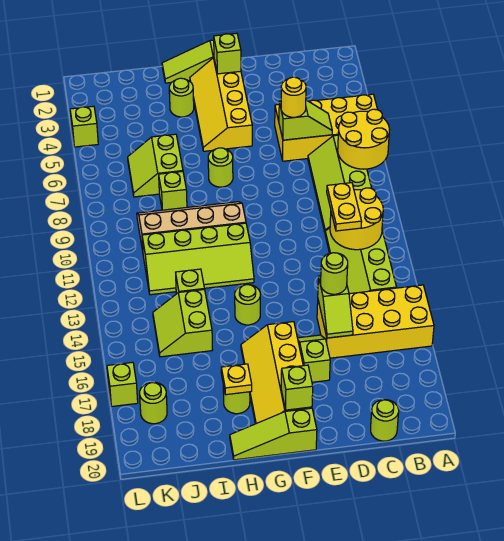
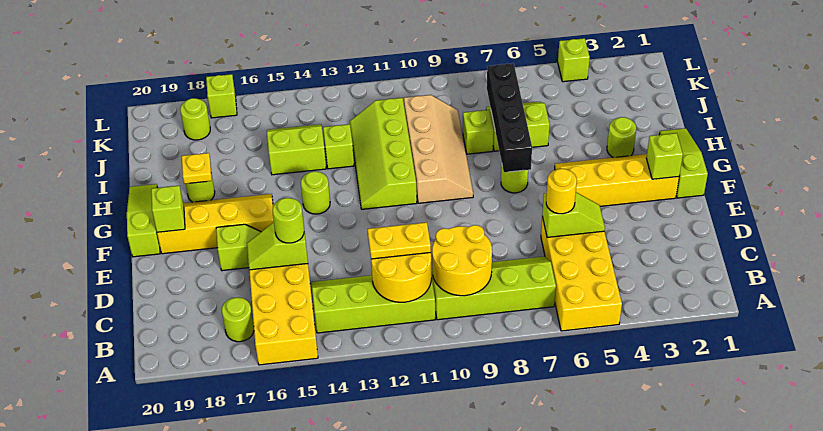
yellow 2x2 round brick [338,109,390,169] -> yellow 2x2 round brick moved to [432,225,492,296]
lime 1x2 slope [279,100,332,140] -> lime 1x2 slope turned to [542,192,605,237]
lime 1x1 round brick [371,400,399,441] -> lime 1x1 round brick moved to [222,297,254,342]
none -> black 1x4 brick [487,63,532,172]

